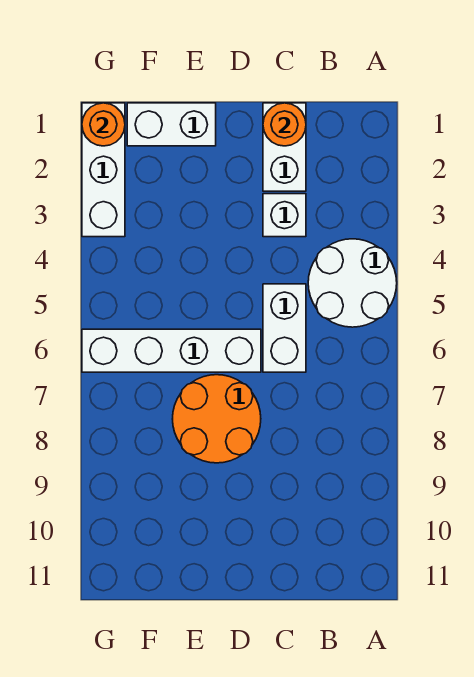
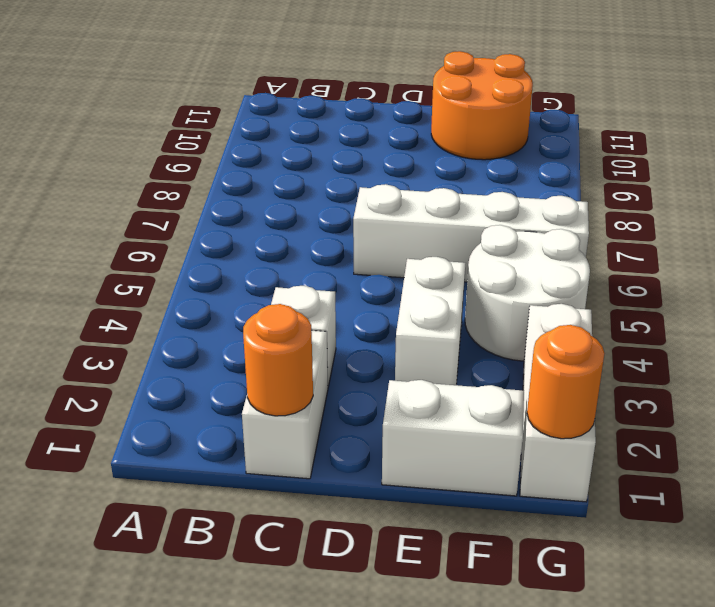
white 2x2 round brick [308,239,397,327] -> white 2x2 round brick moved to [465,225,590,361]
white 1x2 brick [263,284,306,372] -> white 1x2 brick moved to [395,257,465,385]
orange 2x2 round brick [173,375,261,463] -> orange 2x2 round brick moved to [431,51,533,160]

